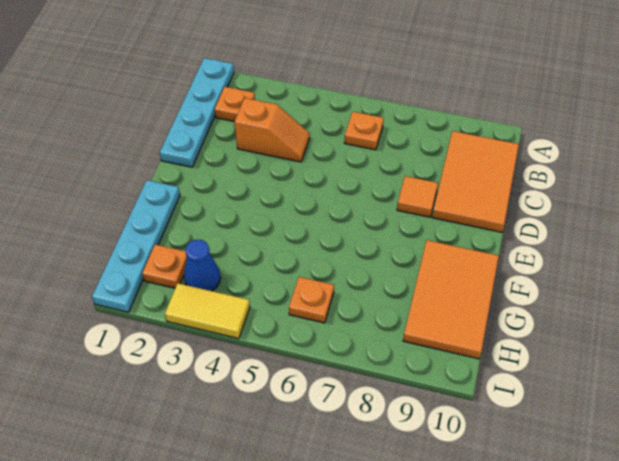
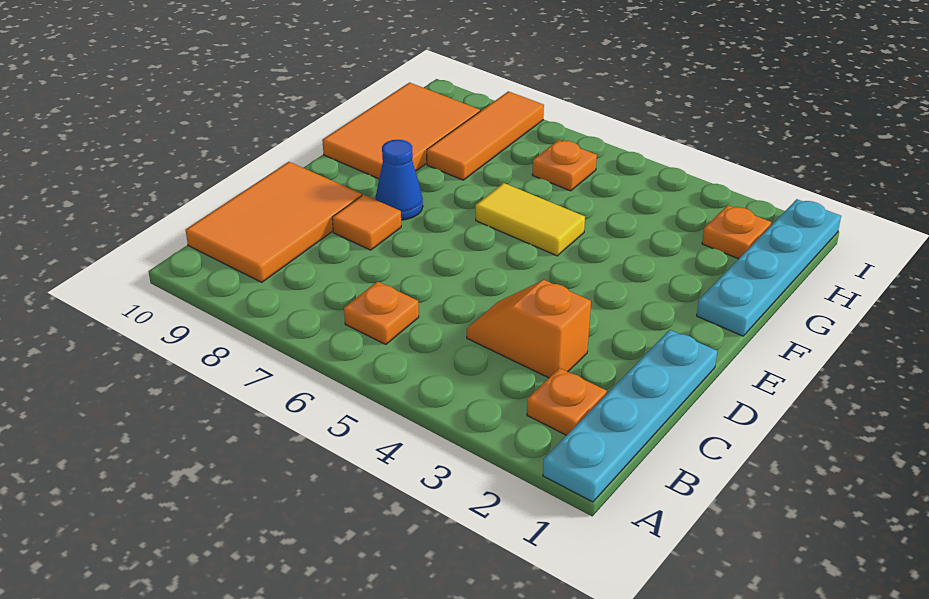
none -> orange 1x3 tile [427,91,544,180]
blue 1x1 cone [184,240,221,291] -> blue 1x1 cone moved to [375,140,423,220]
yellow 1x2 tile [165,283,250,339] -> yellow 1x2 tile moved to [476,183,585,256]

